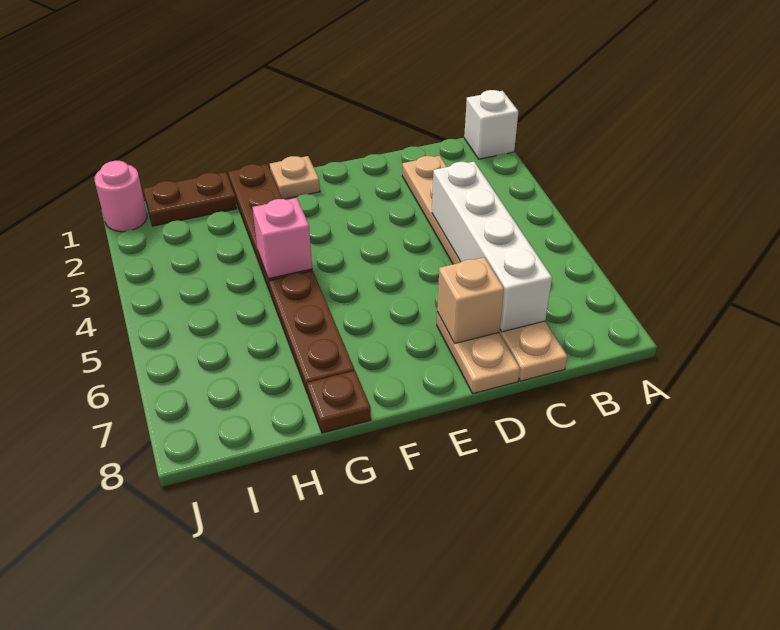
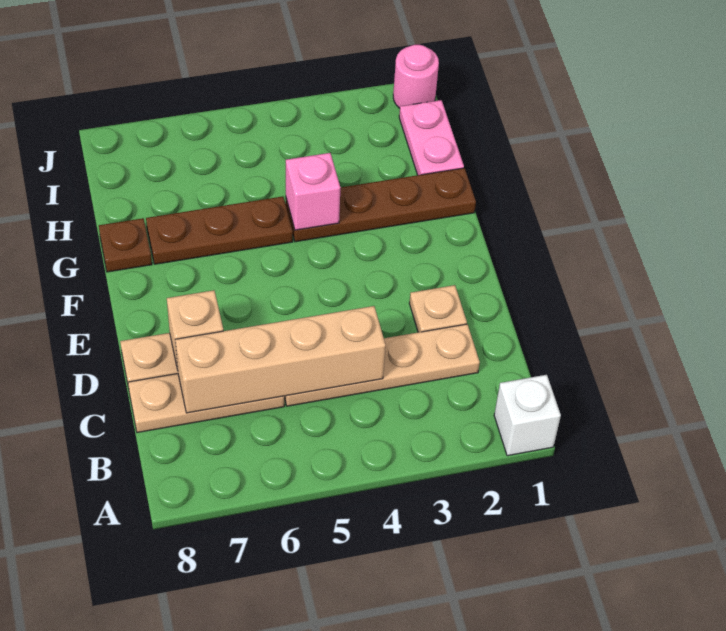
white 1x4 brick [432,162,552,332] -> tan 1x4 brick [175,306,386,413]
tan 1x1 plate [270,156,320,199] -> tan 1x1 plate moved to [409,285,467,332]
brown 1x2 plate [143,172,237,226] -> pink 1x2 plate [399,100,464,175]

